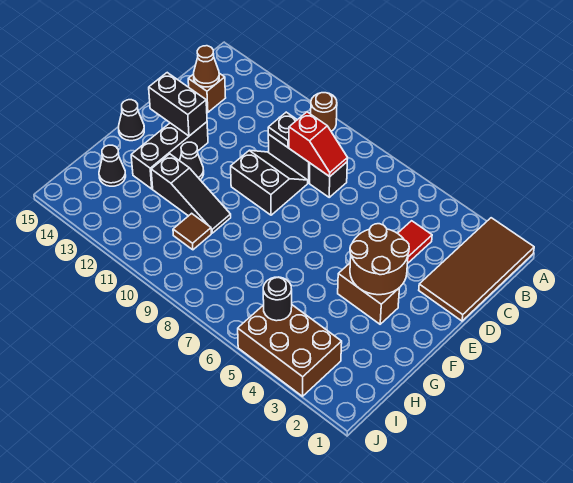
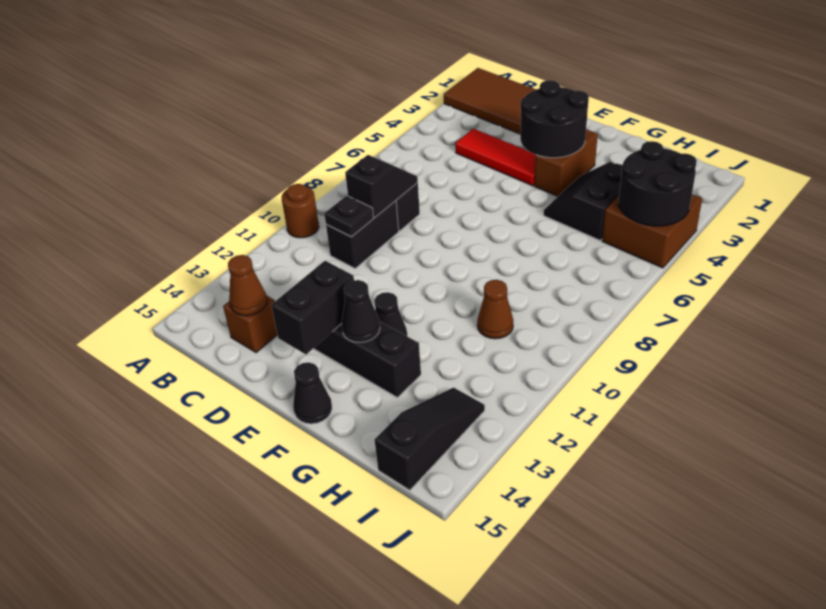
red 1x2 slope [289,112,348,177] -> black 1x2 slope [345,155,418,217]
black 2x2 slope [231,150,308,215] -> black 2x2 slope moved to [543,162,623,241]
brown 2x2 round brick [350,224,409,295] -> black 2x2 round brick [520,80,589,158]
black 1x3 slope [151,154,231,233] -> black 1x3 slope moved to [375,388,485,490]
brown 1x1 tile [173,213,211,250] -> brown 1x1 cone [477,280,513,339]
black 1x1 cone [99,145,126,186] -> black 1x1 cone moved to [342,280,380,342]
brown 2x3 brick [238,305,342,396] -> brown 2x2 brick [602,194,702,268]
black 1x1 round brick [263,277,292,321] -> black 2x2 round brick [619,141,697,226]

